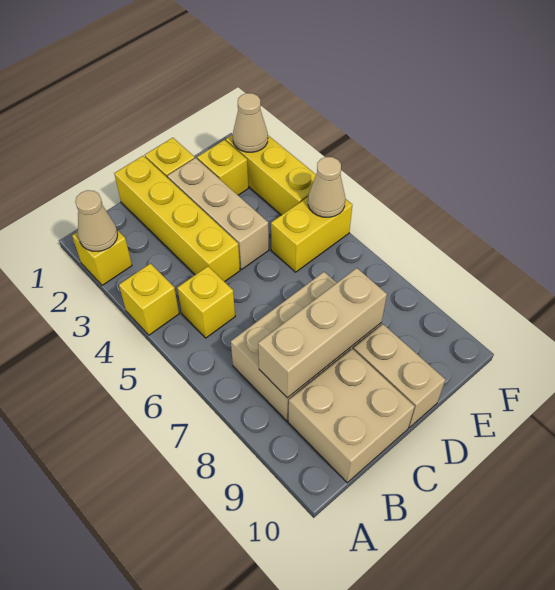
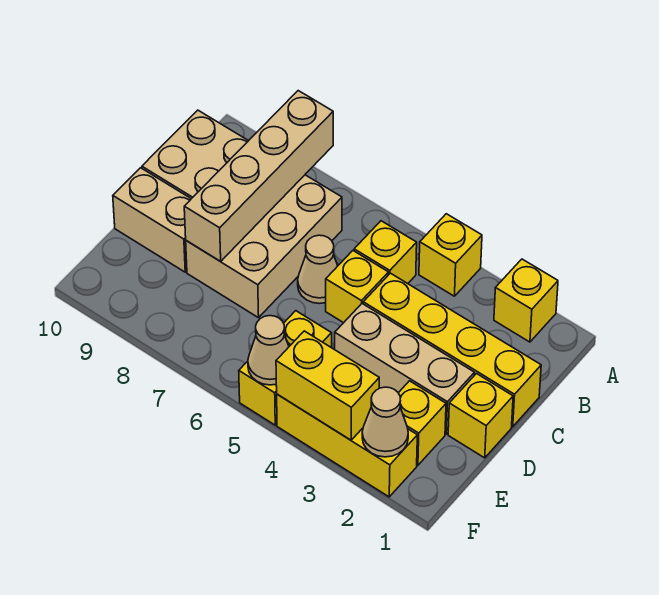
tan 1x1 cone [75,190,118,251] -> tan 1x1 cone moved to [298,235,338,304]
tan 1x3 brick [258,268,387,398] -> tan 1x4 brick [184,91,333,261]
none -> yellow 1x1 brick [326,251,389,323]
none -> yellow 1x2 brick [276,331,379,440]

